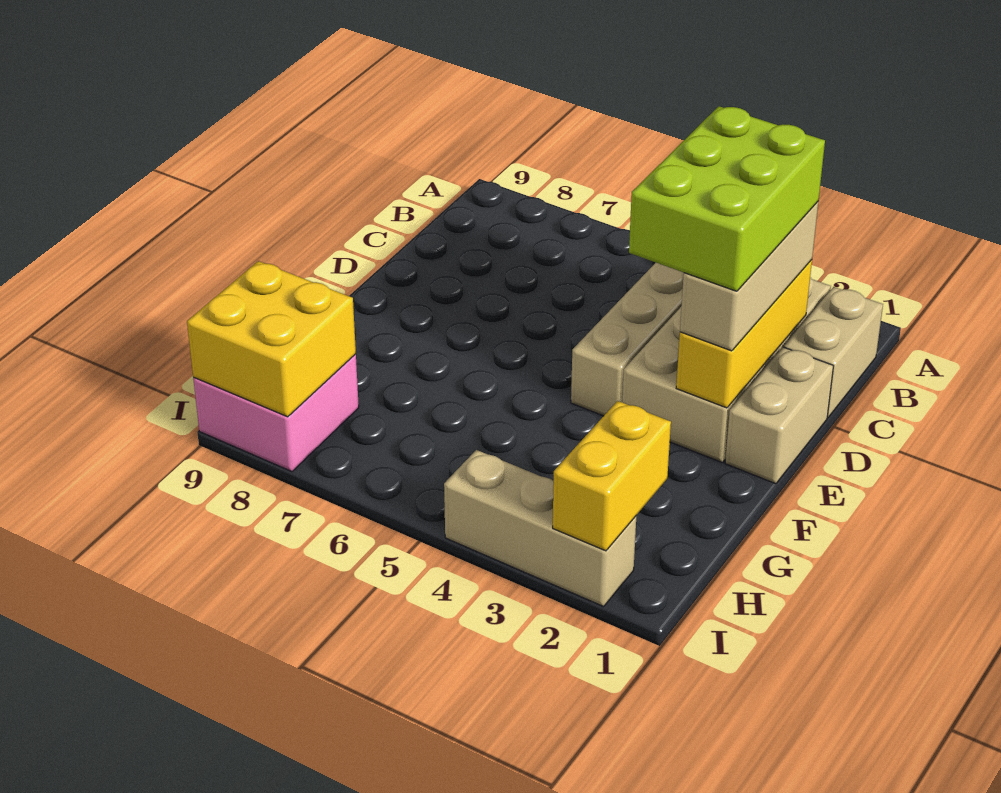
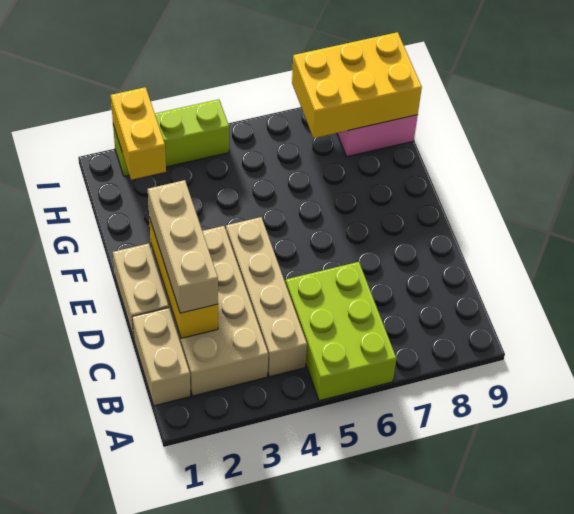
lime 2x3 brick [629,106,825,291] -> lime 2x3 brick moved to [286,262,396,401]
yellow 2x2 brick [187,261,356,417] -> yellow 2x3 brick [292,32,422,138]
tan 1x3 brick [444,450,636,606] -> lime 1x3 brick [113,99,229,176]

